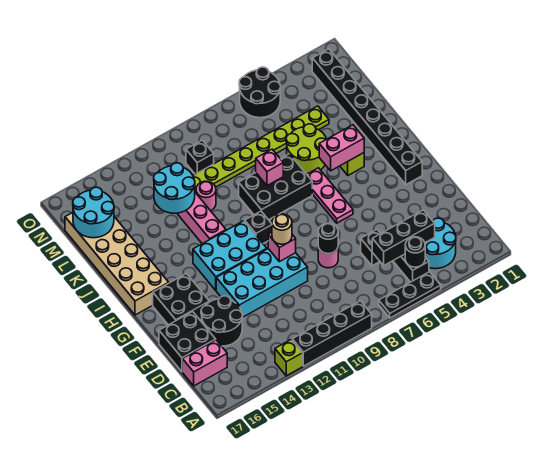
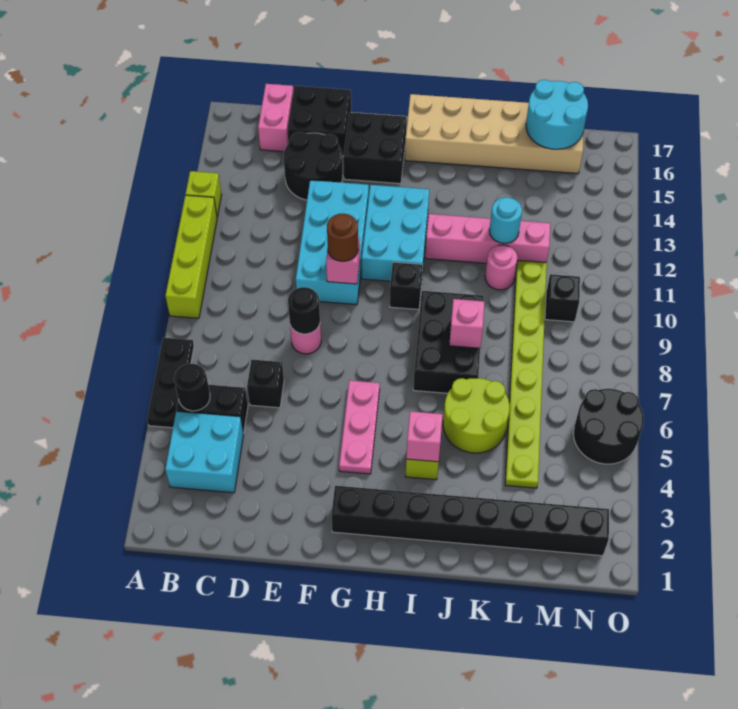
black 1x4 brick [292,301,372,366] -> lime 1x4 brick [165,195,217,318]
cyan 2x2 round brick [425,218,456,269] -> cyan 2x2 brick [165,411,243,493]
black 1x3 brick [372,210,435,265] -> none
tan 1x1 round brick [272,214,292,244] -> brown 1x1 round brick [327,214,358,261]
pink 1x3 plate [307,168,353,223] -> pink 1x3 plate turned to [339,380,380,474]
pink 1x2 brick [319,125,364,171] -> pink 1x1 brick [406,411,443,462]
cyan 2x2 round brick [154,163,195,213] -> cyan 1x1 round brick [489,197,522,243]

